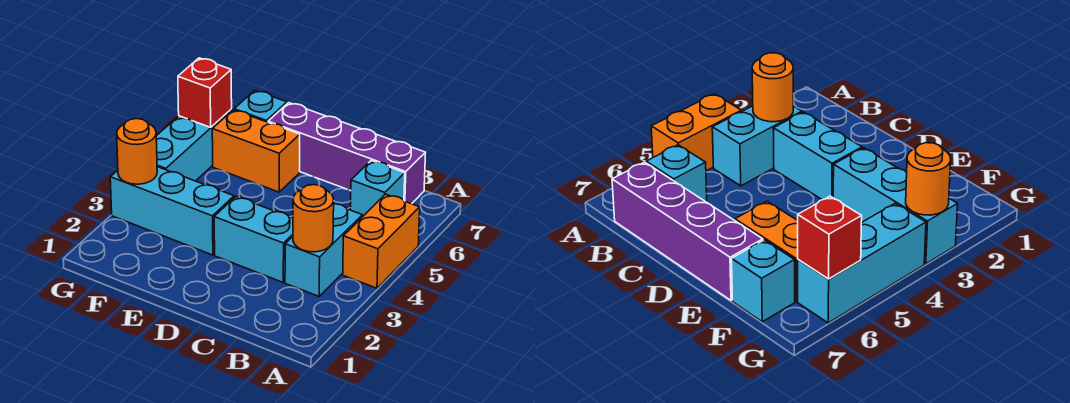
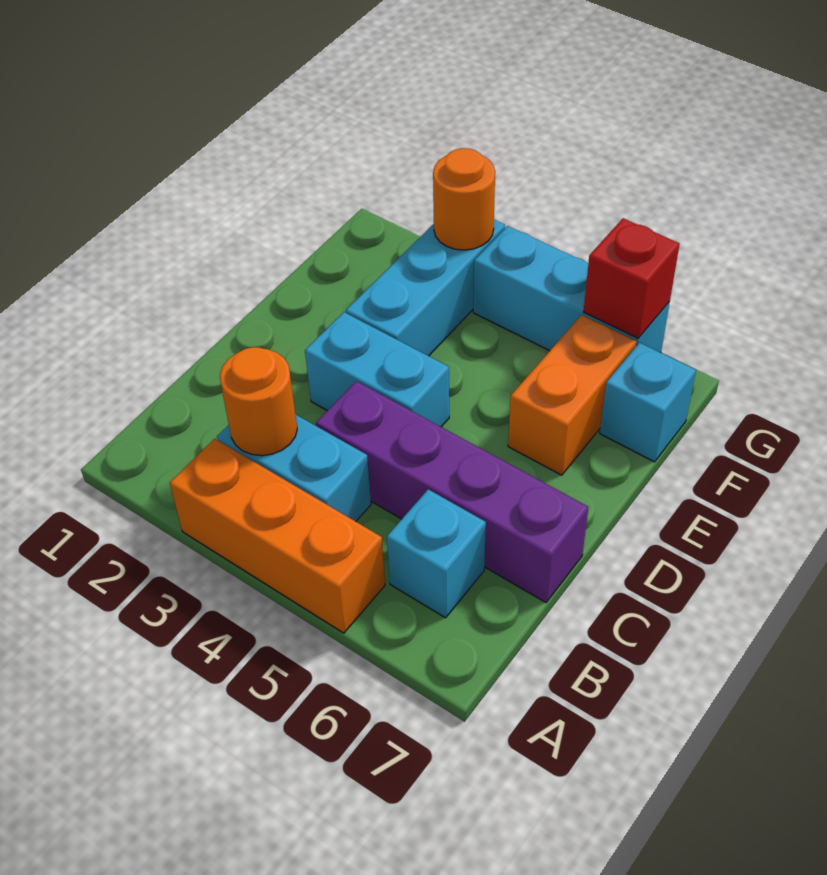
orange 1x2 brick [343,194,420,288] -> orange 1x3 brick [170,439,385,633]
purple 1x4 brick [268,103,425,204] -> purple 1x4 brick turned to [316,381,588,602]
cyan 1x2 brick [214,197,293,282] -> cyan 1x2 brick turned to [305,312,449,427]

